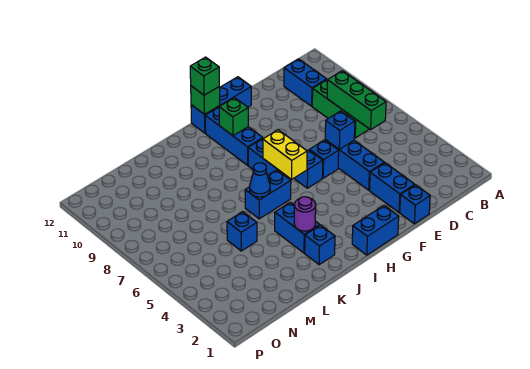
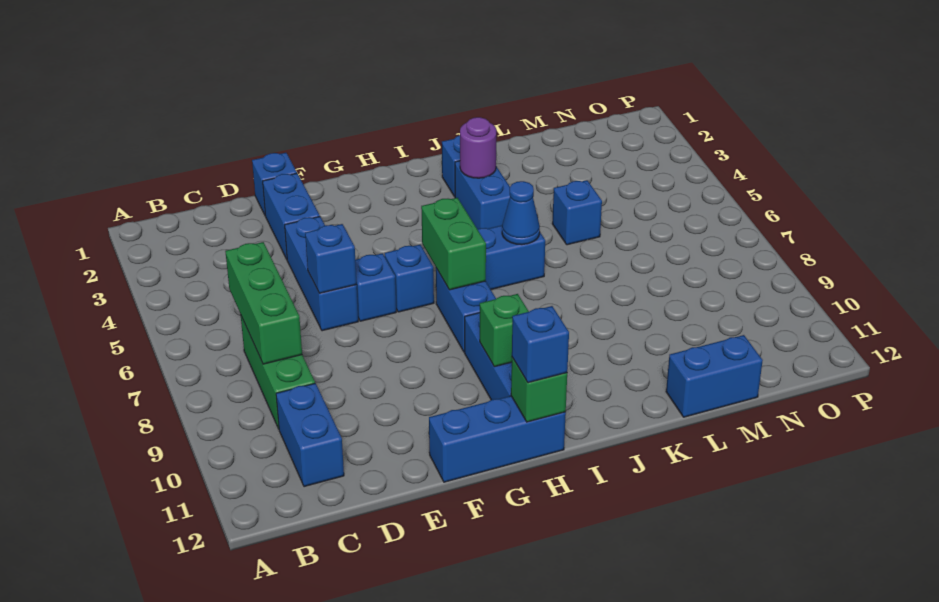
blue 1x2 brick [352,205,399,255] -> blue 1x2 brick moved to [666,335,763,417]
yellow 1x2 brick [263,130,307,179] -> green 1x2 brick [421,198,486,290]
green 1x1 brick [190,57,219,95] -> blue 1x1 brick [512,306,569,383]

